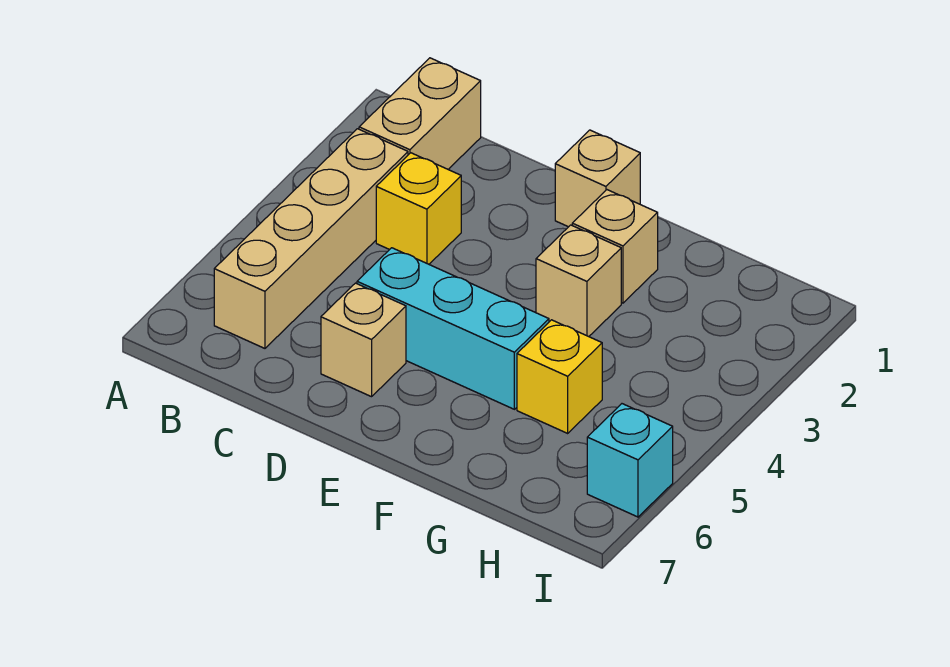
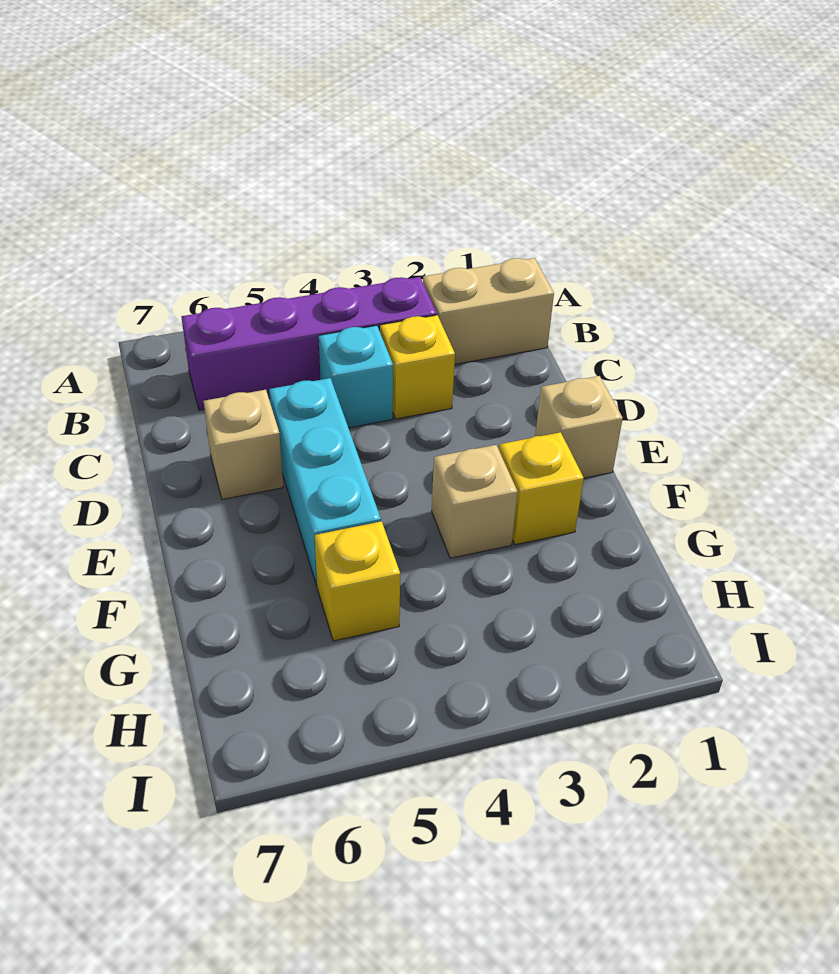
tan 1x4 brick [214,129,408,348] -> purple 1x4 brick [181,277,437,410]
tan 1x1 brick [572,190,658,303] -> yellow 1x1 brick [499,432,584,545]
cyan 1x1 brick [587,404,673,517] -> cyan 1x1 brick moved to [319,326,393,428]

